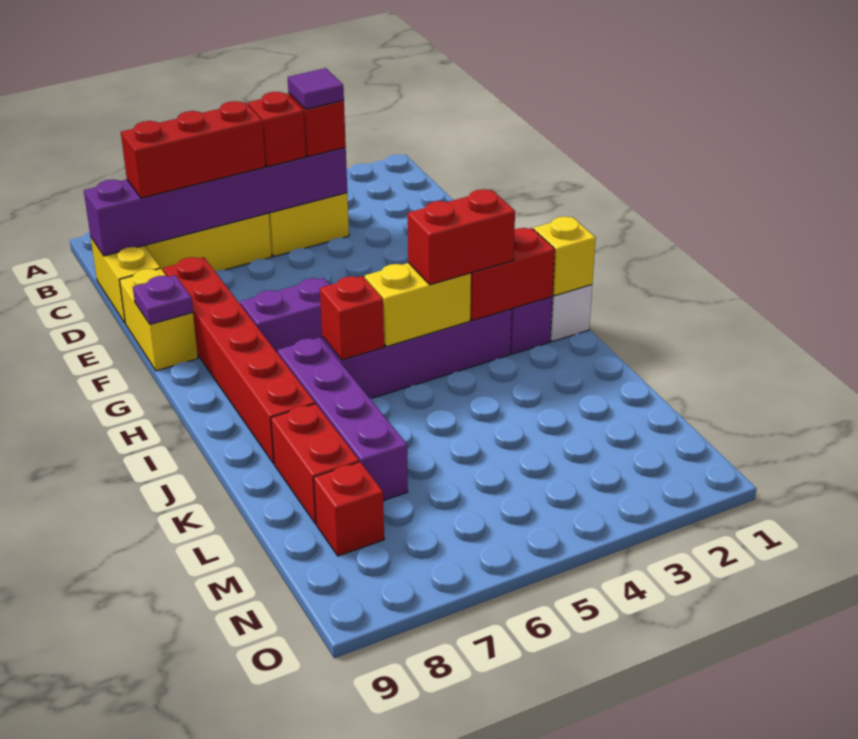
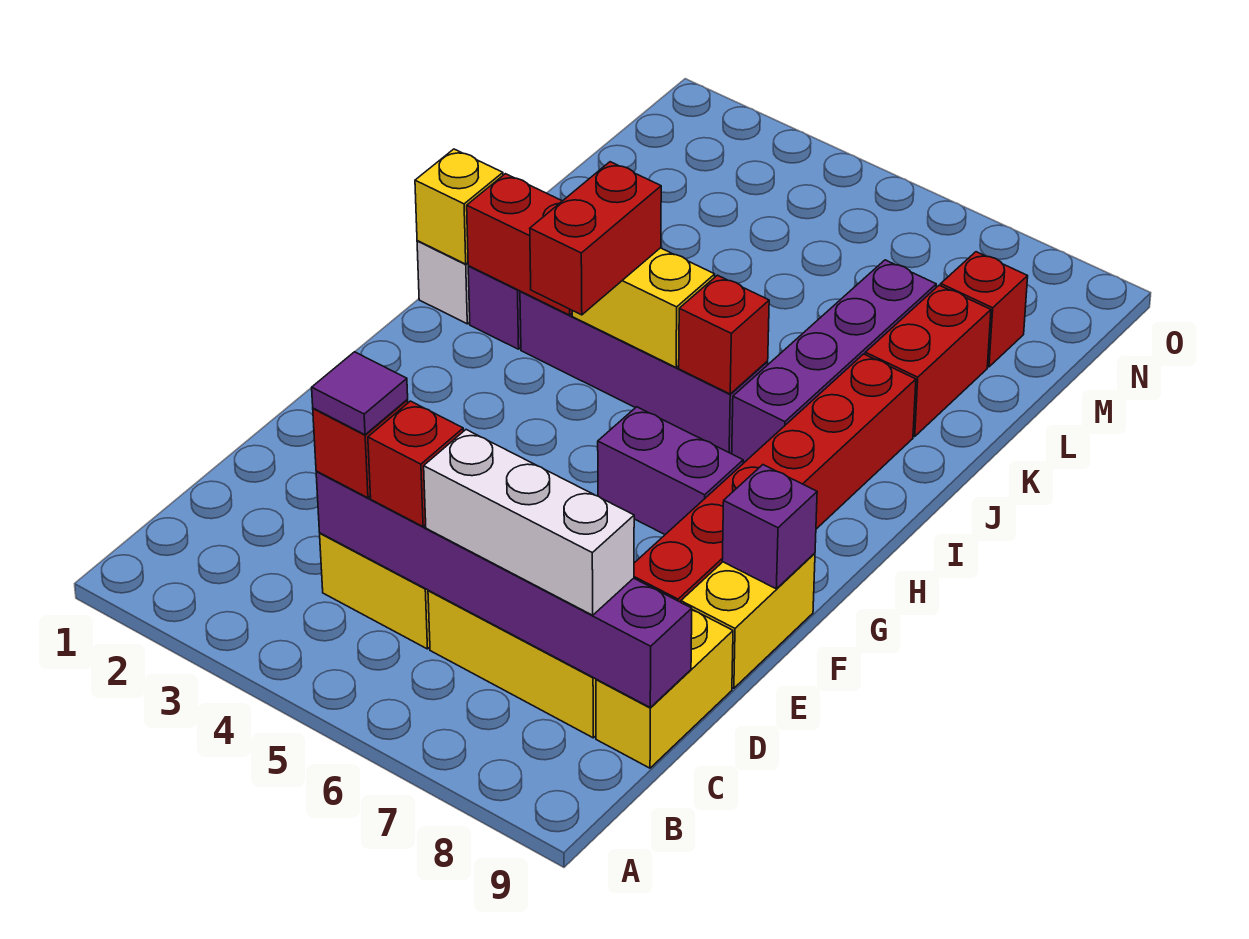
red 1x3 brick [121,101,265,198] -> white 1x3 brick [424,430,634,615]
purple 1x1 plate [133,275,193,324] -> purple 1x1 brick [722,465,817,589]
red 1x2 brick [408,189,515,285] -> red 1x2 brick turned to [530,162,661,315]

